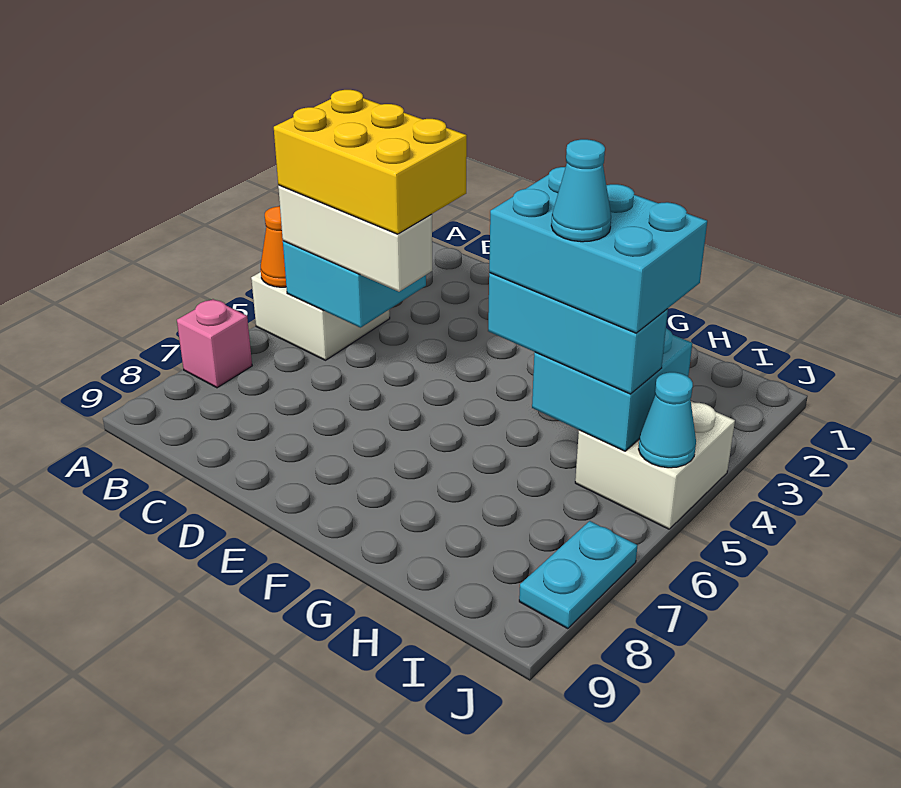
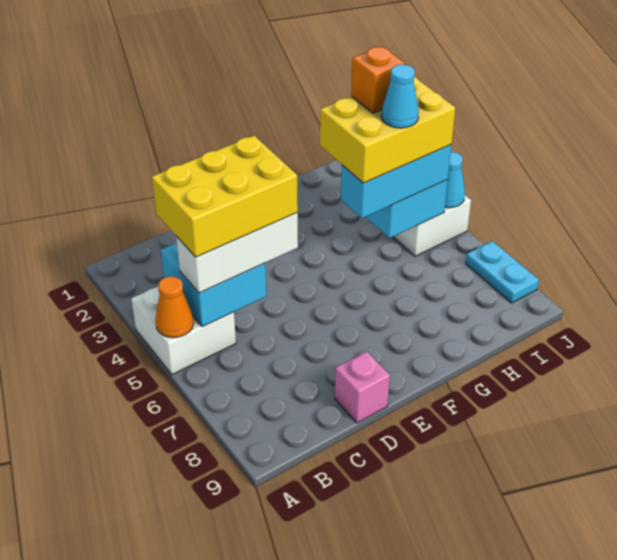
pink 1x1 brick [177,299,252,388] -> pink 1x1 brick moved to [335,352,390,423]
cyan 2x3 brick [489,167,707,333] -> yellow 2x3 brick [320,76,455,183]
none -> orange 1x1 brick [351,46,404,113]

